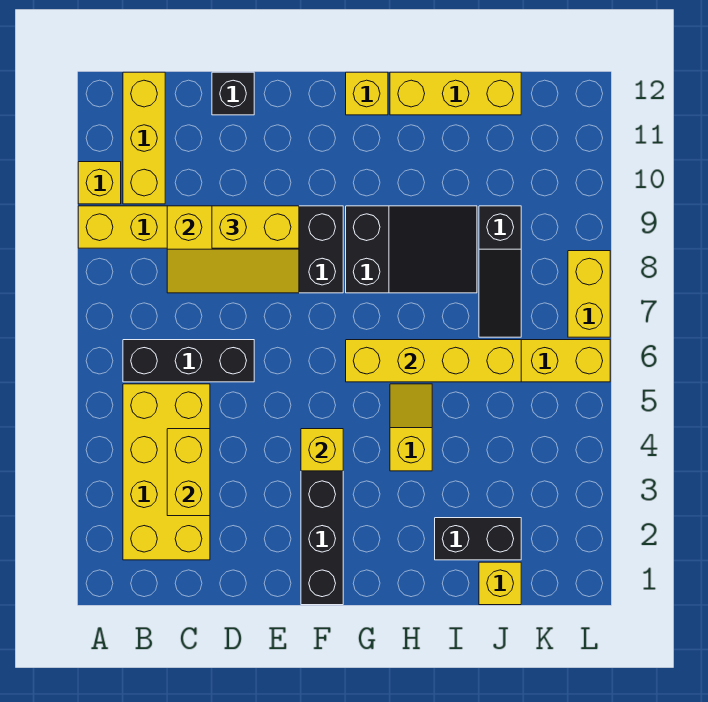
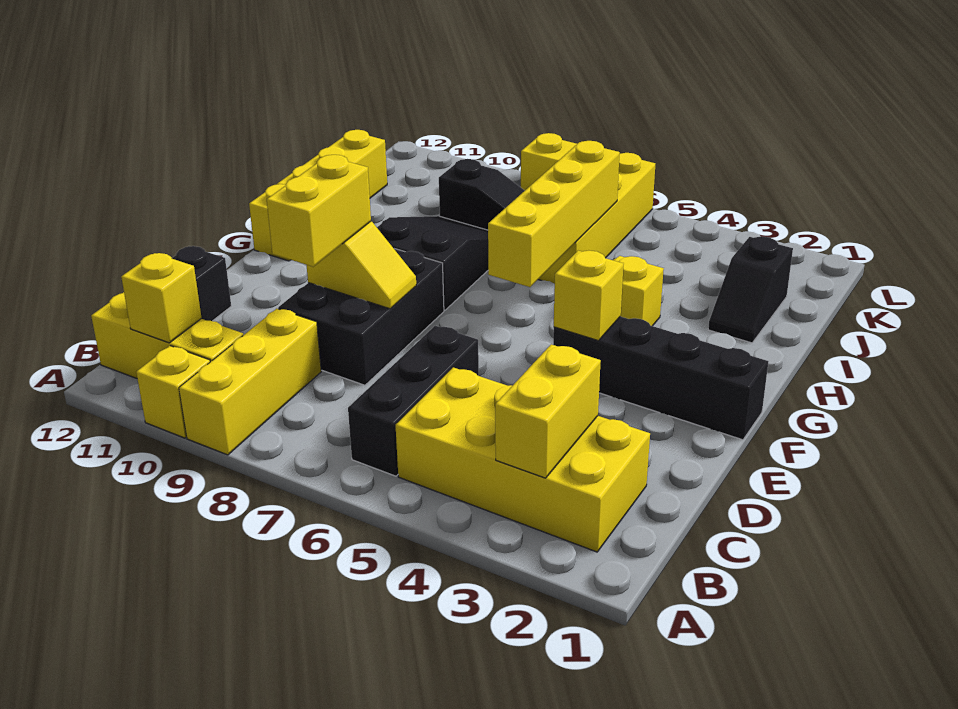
yellow 1x2 brick [167,429,210,516] -> yellow 1x2 brick turned to [495,344,601,478]
yellow 2x3 slope [167,206,299,293] -> yellow 1x2 slope [306,221,416,309]
black 1x2 brick [435,518,521,560] -> black 1x2 slope [708,236,793,343]
yellow 1x1 brick [479,562,521,605] -> yellow 1x1 brick moved to [121,253,201,343]

